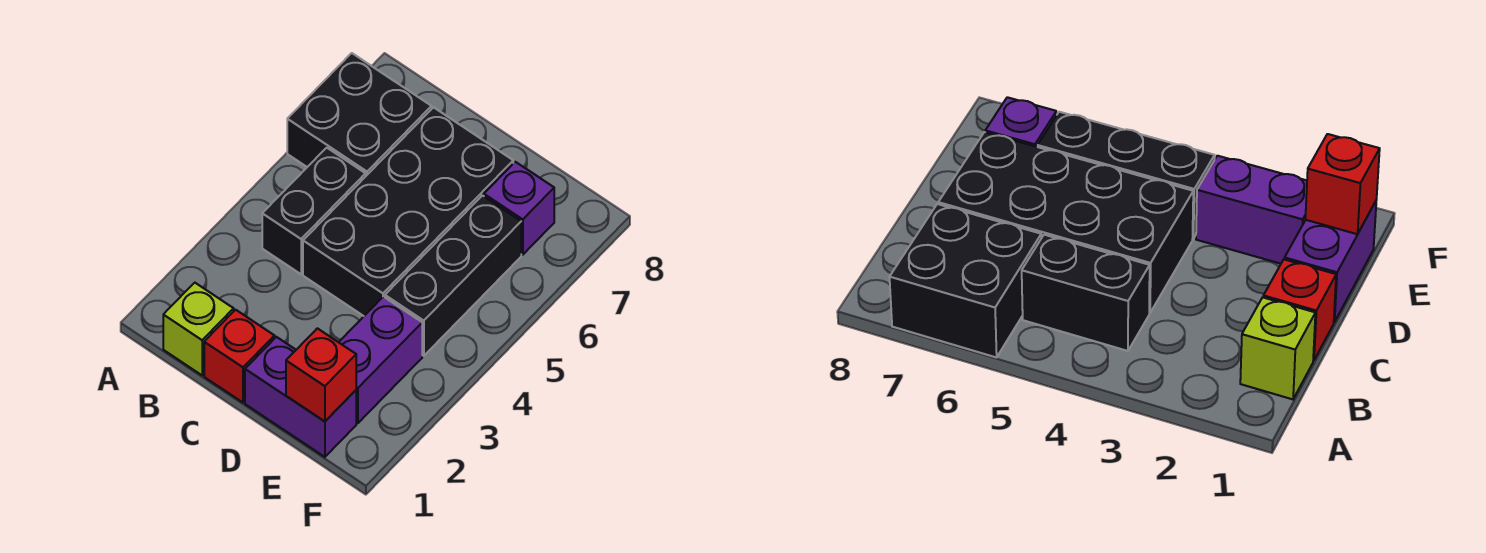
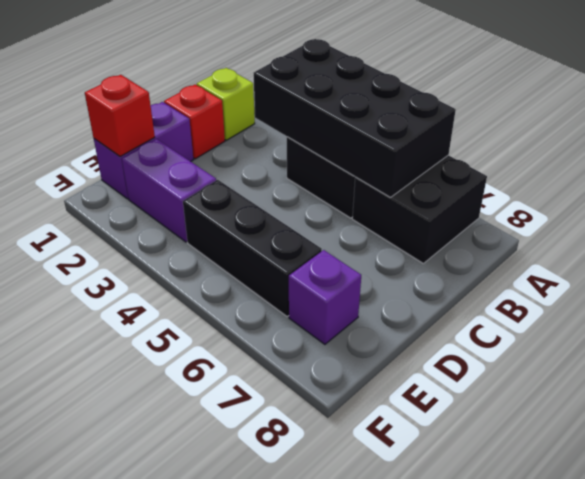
black 2x4 brick [303,107,513,316] -> black 2x4 brick moved to [254,39,456,197]

